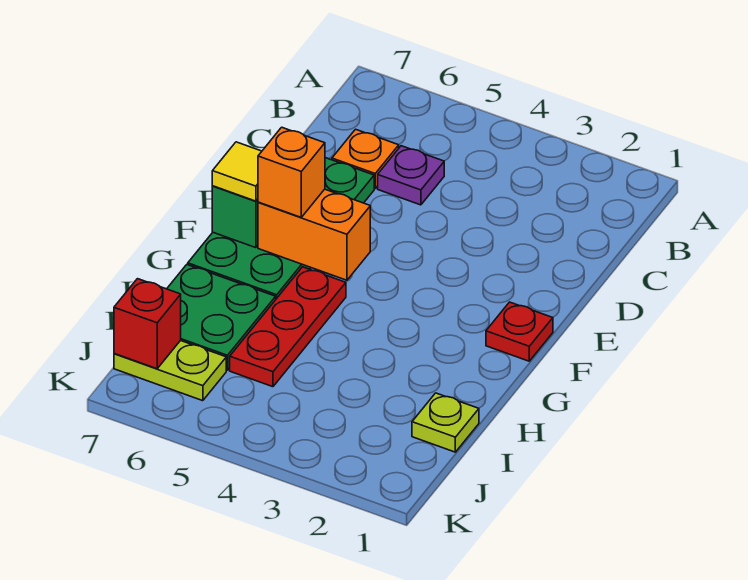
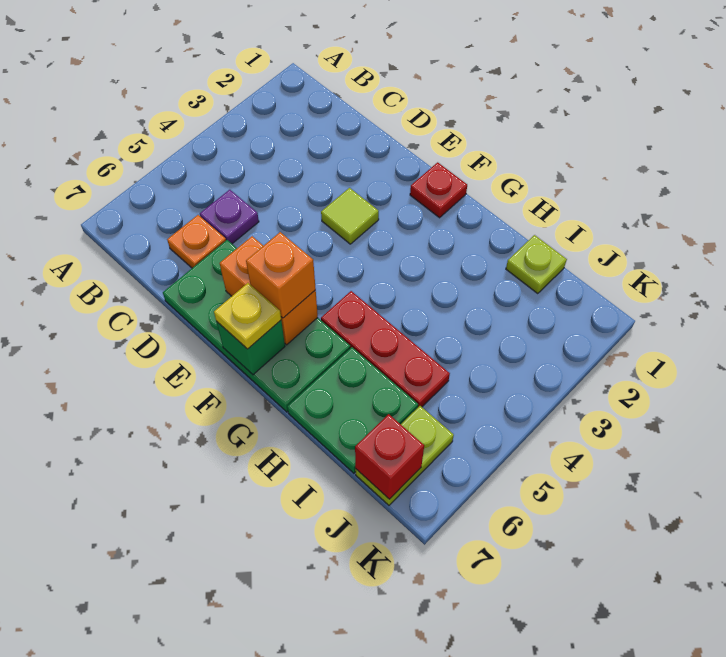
none -> lime 1x1 tile [321,188,379,244]
orange 1x2 brick [258,189,370,280] -> orange 1x2 brick turned to [220,236,318,345]
yellow 1x1 tile [212,142,262,201] -> yellow 1x1 plate [214,283,281,349]

